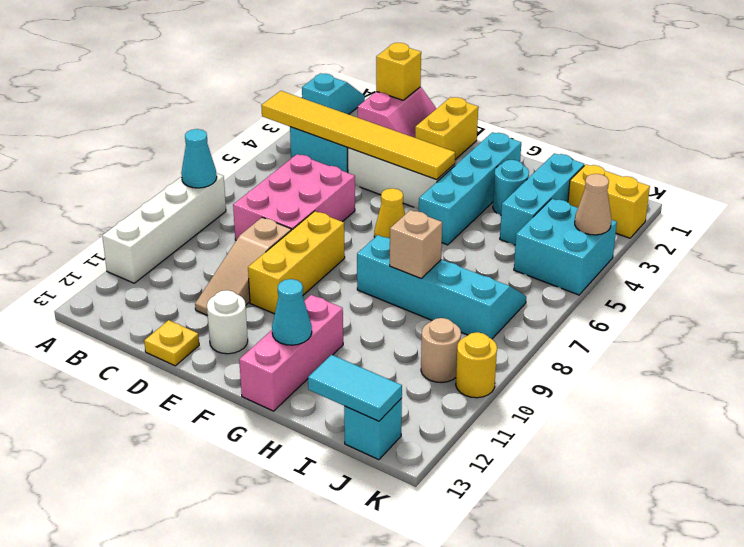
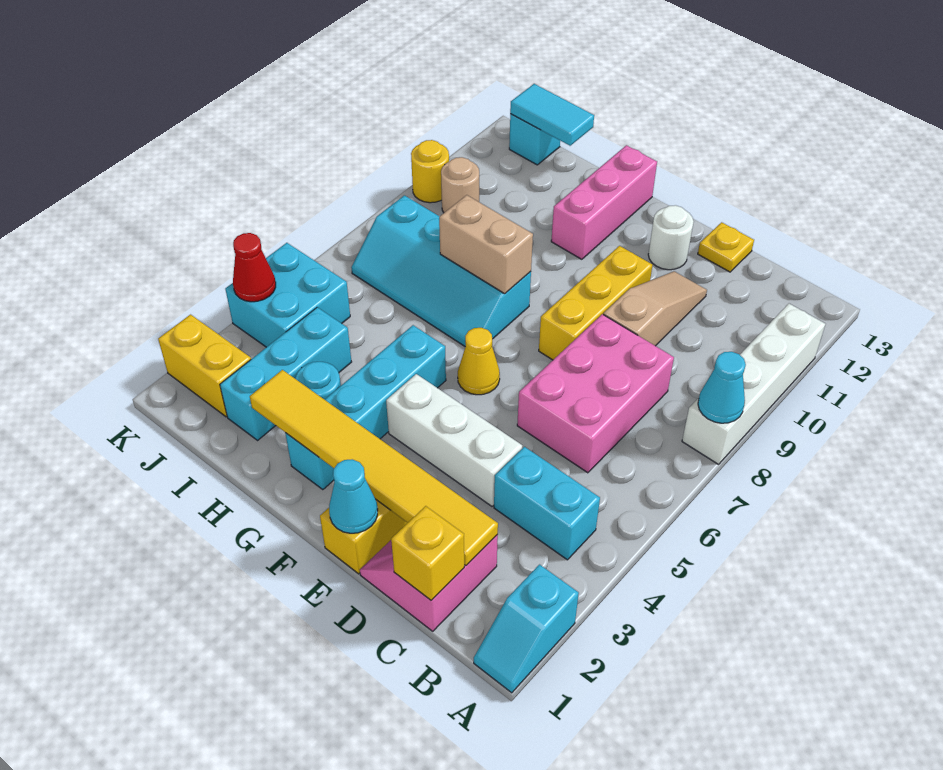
yellow 1x6 tile [261,91,455,180] -> yellow 1x6 tile moved to [250,370,498,566]
cyan 1x1 cone [272,279,312,345] -> cyan 1x1 cone moved to [329,459,378,533]
tan 1x1 brick [390,210,442,278] -> tan 1x2 brick [439,195,533,294]
tan 1x1 cone [575,174,611,235] -> red 1x1 cone [233,233,276,302]

